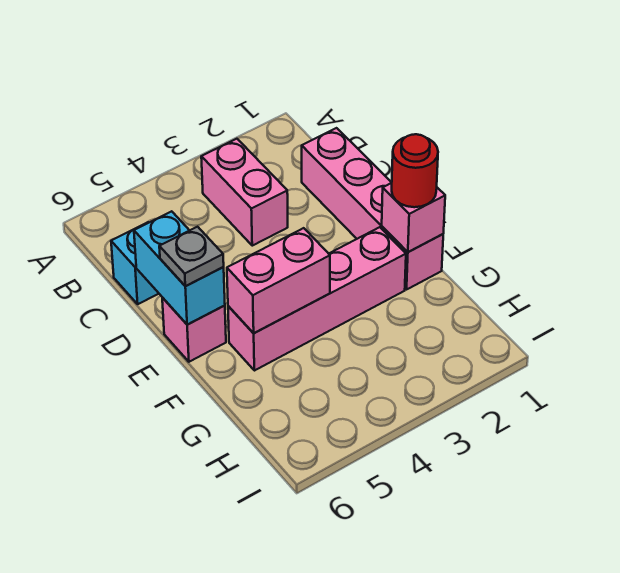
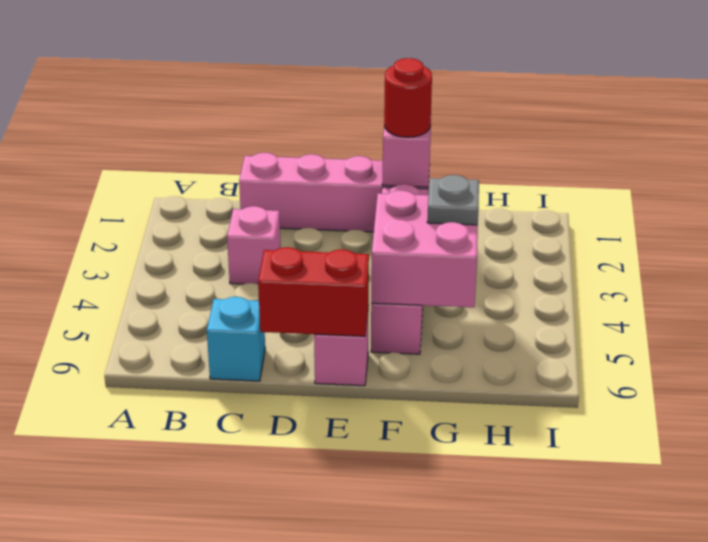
pink 1x2 brick [201,139,288,246] -> pink 1x1 brick [227,206,281,285]
cyan 1x2 brick [134,211,225,325] -> red 1x2 brick [258,247,369,336]
grey 1x1 plate [159,227,224,286] -> grey 1x1 plate moved to [427,175,479,225]
pink 1x2 brick [227,228,330,333] -> pink 2x2 brick [371,190,478,307]

